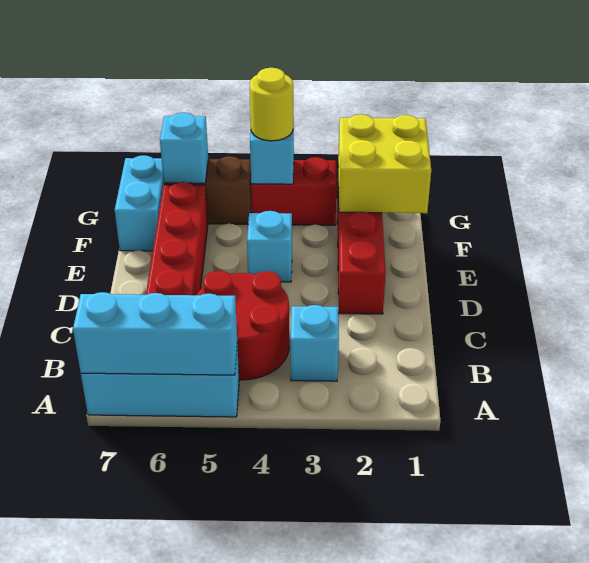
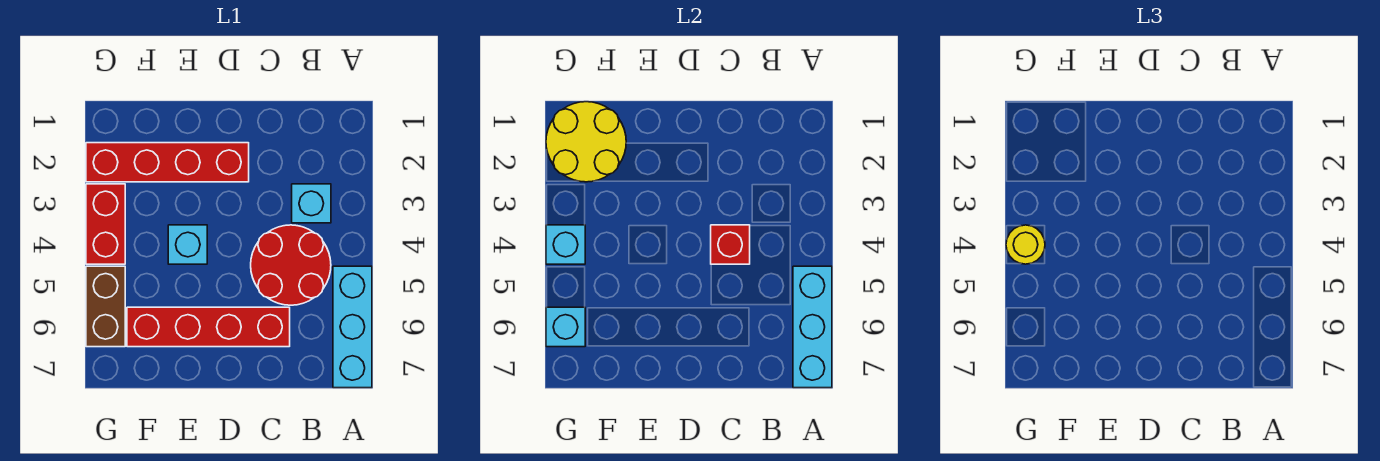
none -> red 1x1 brick [711,225,750,264]
yellow 2x2 brick [338,114,431,213] -> yellow 2x2 round brick [546,102,626,182]
cyan 1x2 brick [115,155,164,251] -> none

